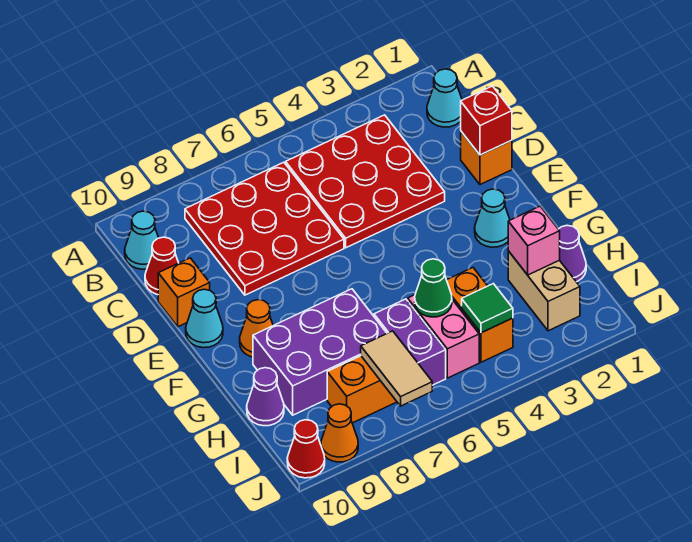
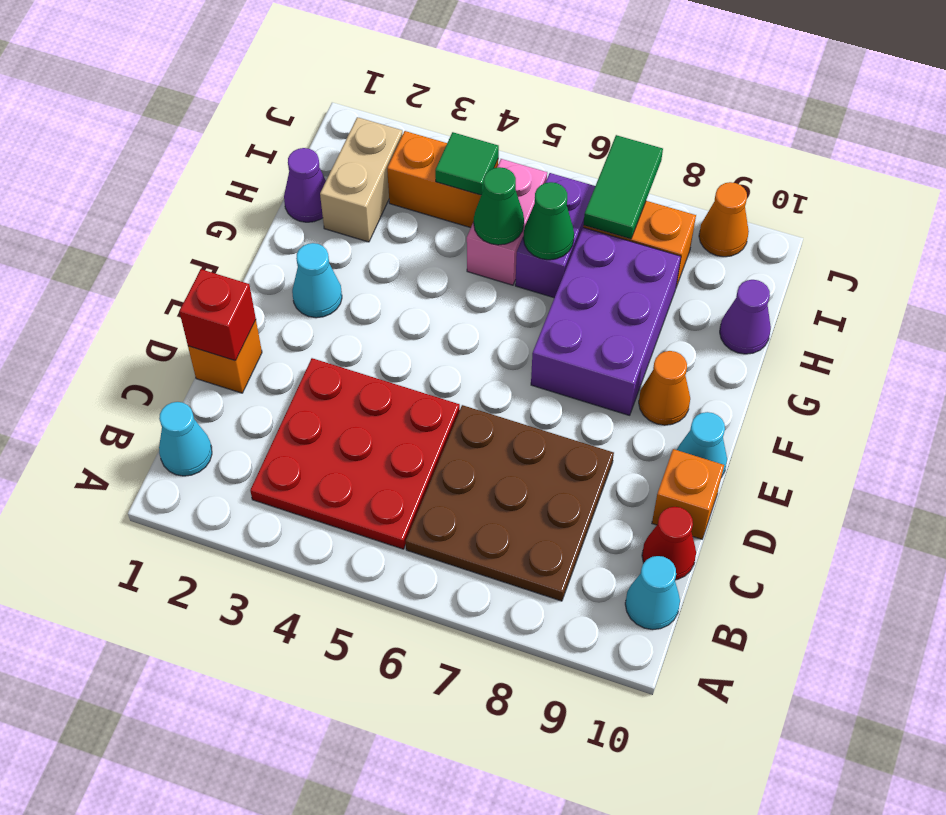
red 3x3 plate [185,162,344,295] -> brown 3x3 plate [406,405,614,601]
purple 2x3 brick [253,289,387,415] -> purple 2x3 brick turned to [531,228,681,415]
pink 1x1 brick [508,206,560,275] -> none
orange 1x2 brick [447,268,513,362] -> orange 1x2 brick turned to [387,131,499,228]
none -> green 1x1 cone [524,182,574,260]
tan 1x2 tile [361,331,432,406] -> green 1x2 tile [584,135,663,239]
red 1x1 cone [287,420,325,478] -> none

